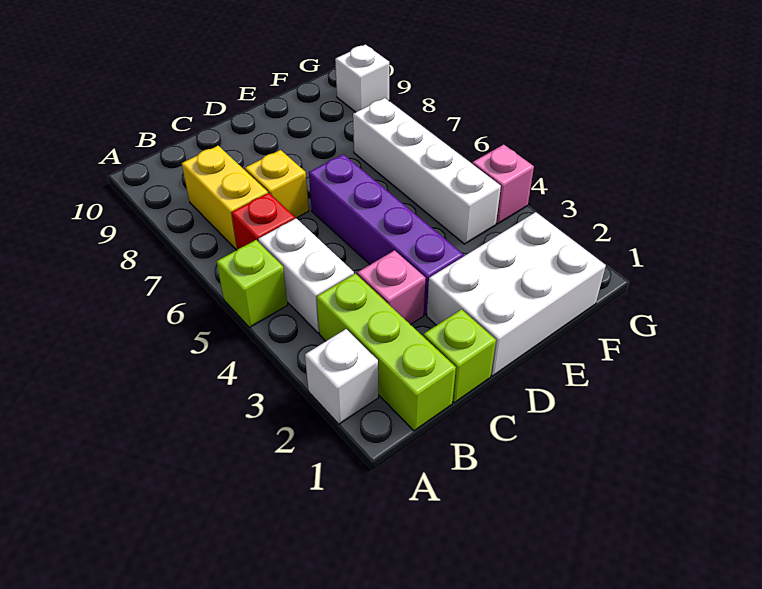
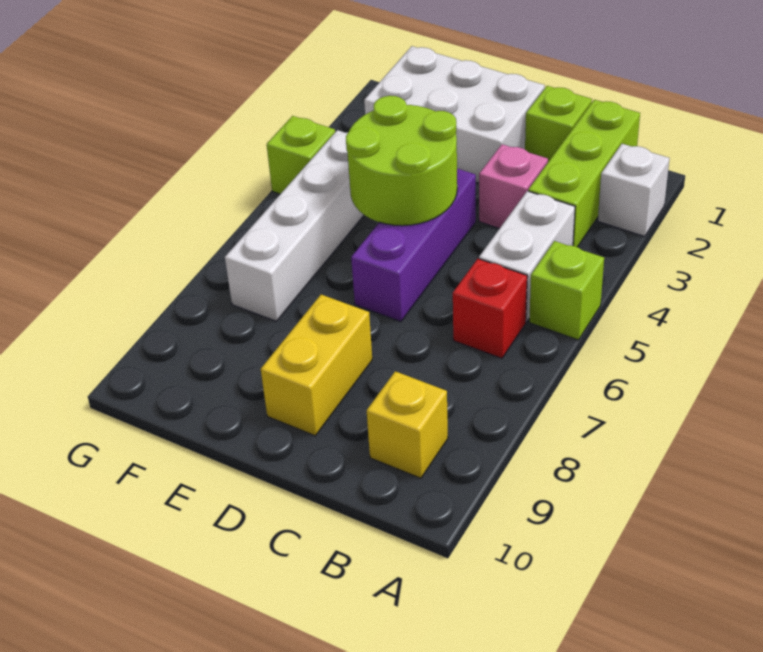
yellow 1x2 brick [182,146,268,250] -> yellow 1x2 brick moved to [261,295,372,436]
yellow 1x1 brick [245,150,309,219] -> yellow 1x1 brick moved to [367,371,448,478]
purple 1x4 brick [309,154,463,315] -> purple 1x3 brick [351,169,476,322]
none -> lime 2x2 round brick [346,96,457,226]
pink 1x1 brick [472,145,534,224] -> lime 1x1 brick [267,116,335,194]
white 1x1 brick [335,45,389,112] -> none

